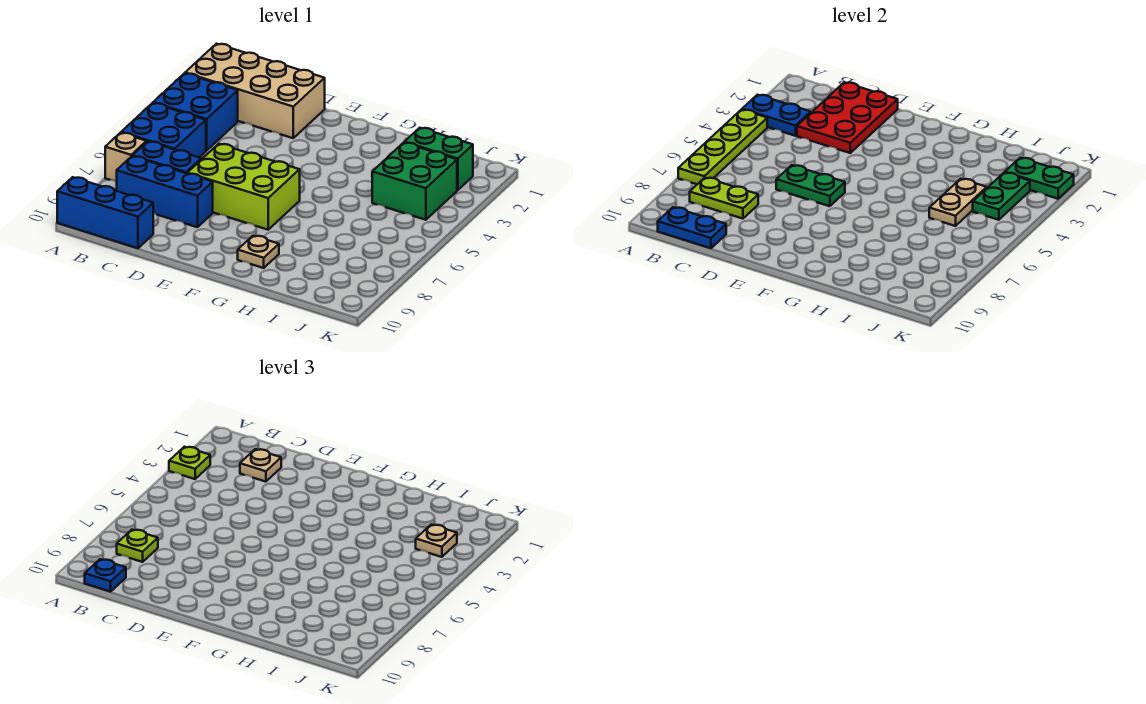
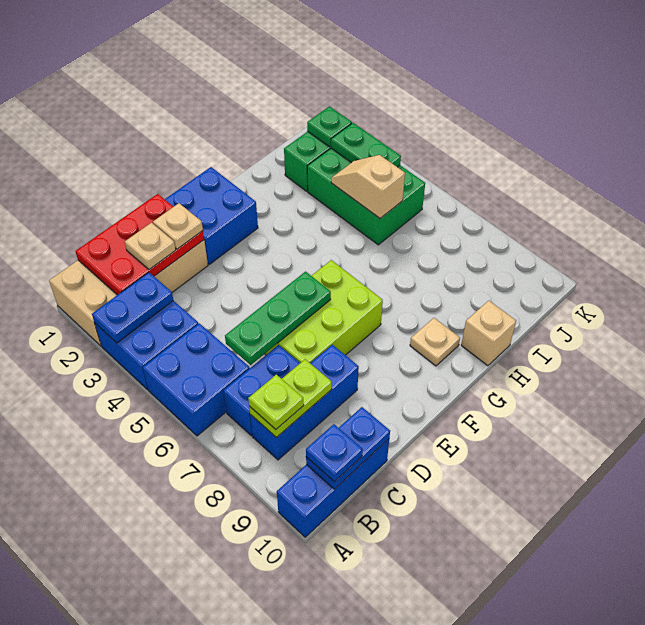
lime 1x1 plate [169,447,210,479] -> none
lime 1x4 plate [678,110,767,184] -> none
tan 1x1 brick [105,133,146,182] -> tan 1x1 brick moved to [461,301,516,366]
red 2x3 plate [797,82,898,153] -> red 2x3 plate turned to [76,194,204,295]
green 1x2 plate [776,165,845,206] -> green 1x3 plate [225,272,331,365]
none -> blue 2x2 brick [165,167,258,264]
green 2x2 brick [372,143,457,220] -> green 2x3 brick [307,148,425,245]
tan 1x2 plate [929,179,987,226] -> tan 1x2 slope [331,155,405,218]
green 1x2 plate [1005,158,1074,199] -> green 1x1 plate [307,106,352,147]
tan 1x1 plate [416,525,457,557] -> tan 1x1 plate moved to [153,203,203,249]

